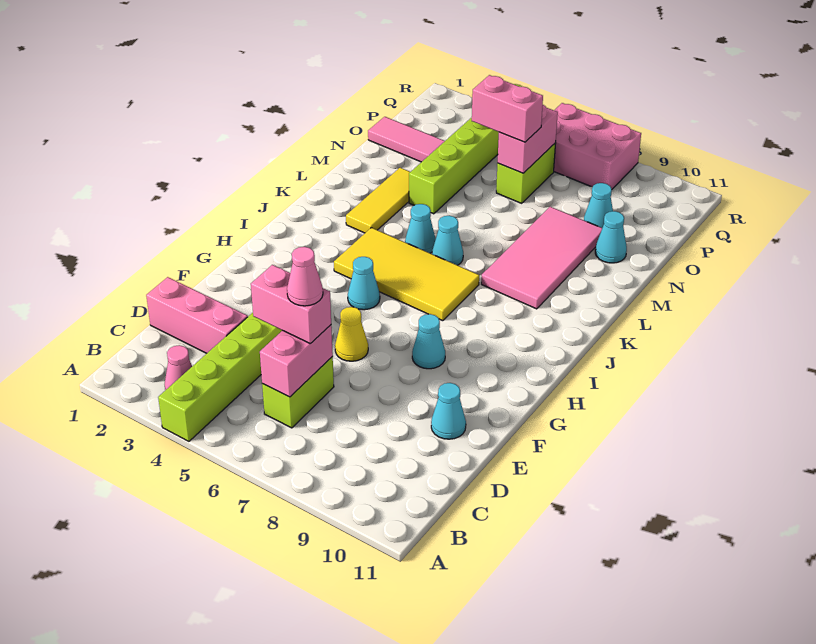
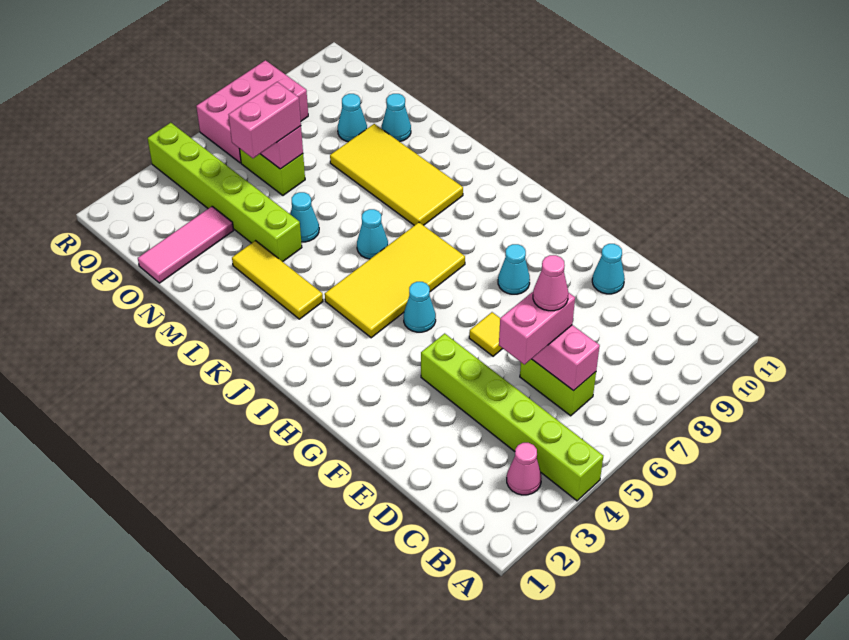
pink 1x3 brick [146,277,248,353] -> none
yellow 1x1 cone [335,307,368,361] -> yellow 1x1 tile [469,312,503,356]
cyan 1x1 cone [405,204,436,253] -> cyan 1x1 cone moved to [290,192,319,242]
pink 2x4 tile [481,207,602,309] -> yellow 2x4 tile [330,124,463,225]

